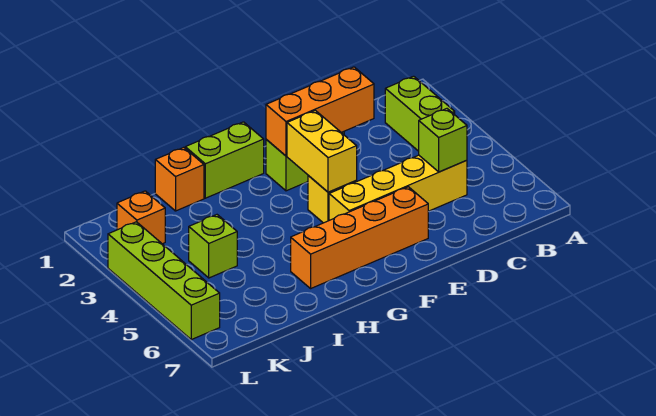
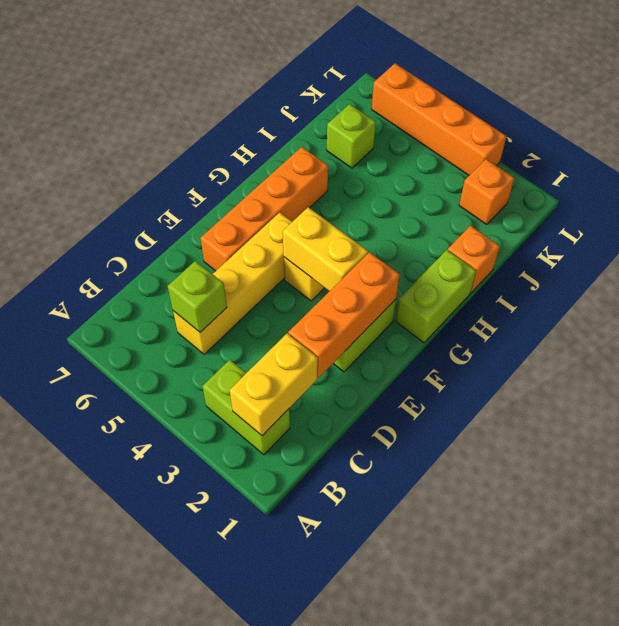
none -> yellow 1x2 brick [230,333,318,436]
lime 1x1 brick [189,215,237,278] -> lime 1x1 brick moved to [327,104,376,168]
lime 1x4 brick [108,222,220,340] -> orange 1x4 brick [372,63,507,175]

